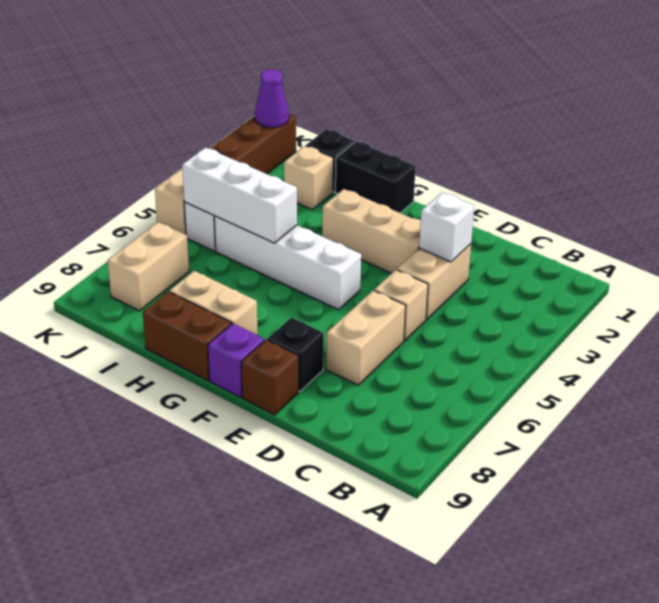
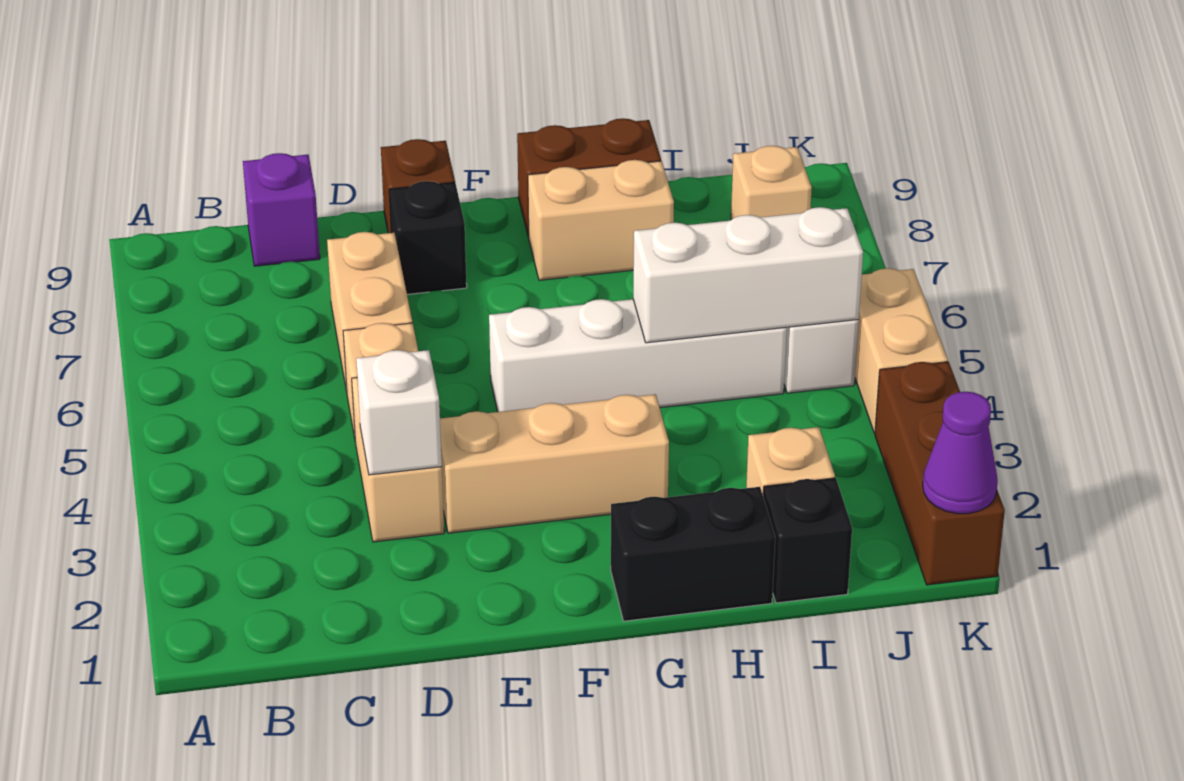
purple 1x1 brick [208,323,265,398] -> purple 1x1 brick moved to [243,153,320,266]
tan 1x2 brick [108,222,189,311] -> tan 1x1 brick [731,146,812,220]

